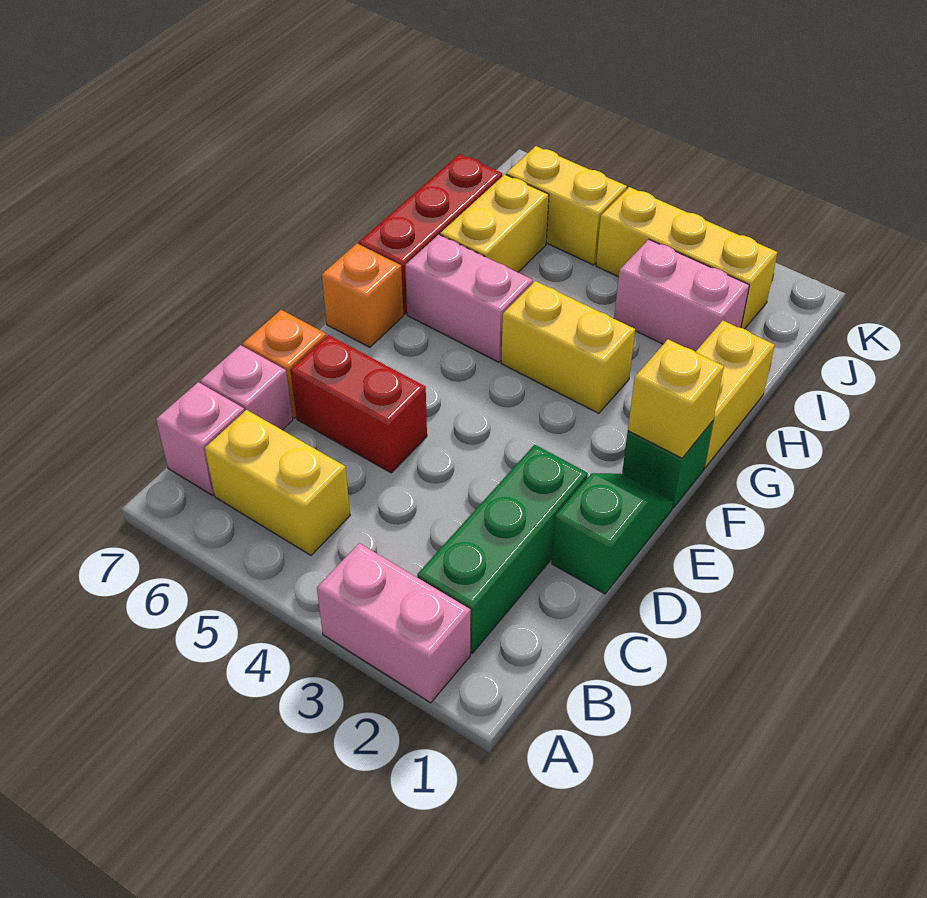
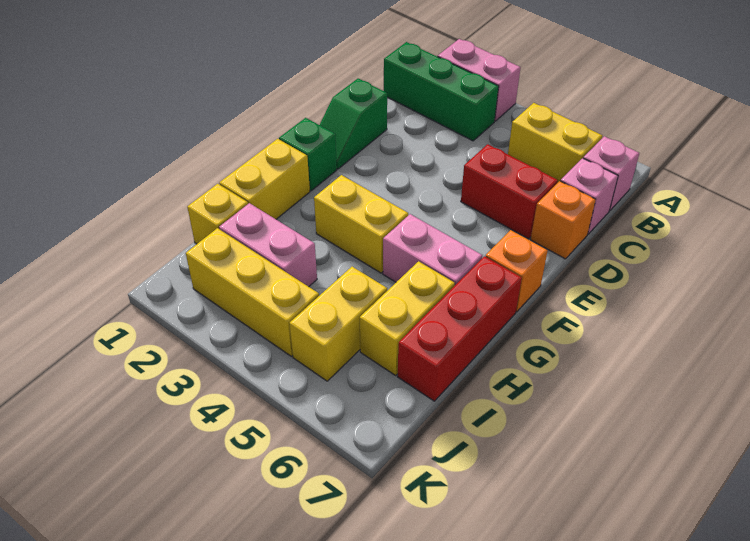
green 1x3 brick [417,445,588,653] -> green 1x3 brick turned to [384,42,499,141]
yellow 1x1 brick [628,339,724,458] -> yellow 1x1 brick moved to [187,184,248,244]
yellow 1x2 brick [506,146,627,265] -> yellow 1x2 brick turned to [289,267,387,381]

